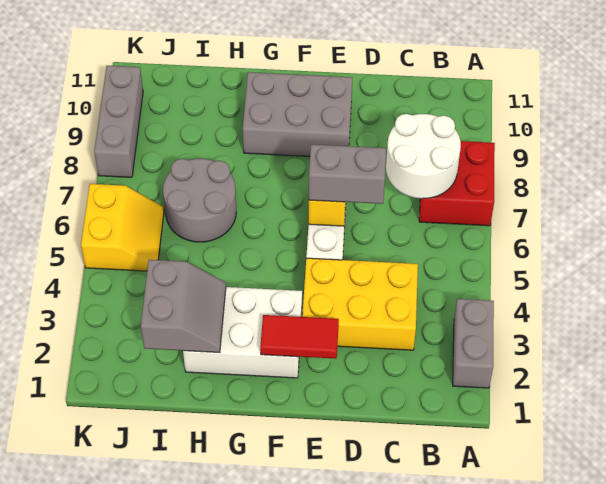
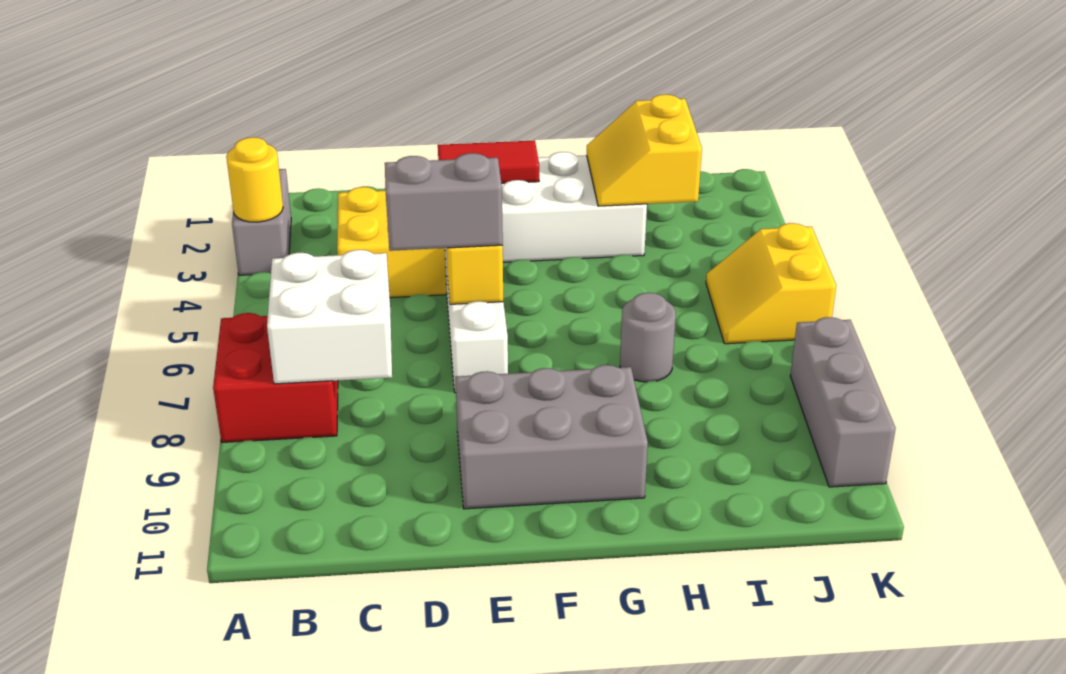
none -> yellow 1x1 round brick [226,137,283,222]
white 2x2 round brick [386,114,461,199] -> white 2x2 brick [267,250,392,384]
grey 2x2 slope [141,260,226,353] -> yellow 2x2 slope [587,94,702,206]
grey 2x2 round brick [163,159,236,242] -> grey 1x1 round brick [620,293,676,382]

